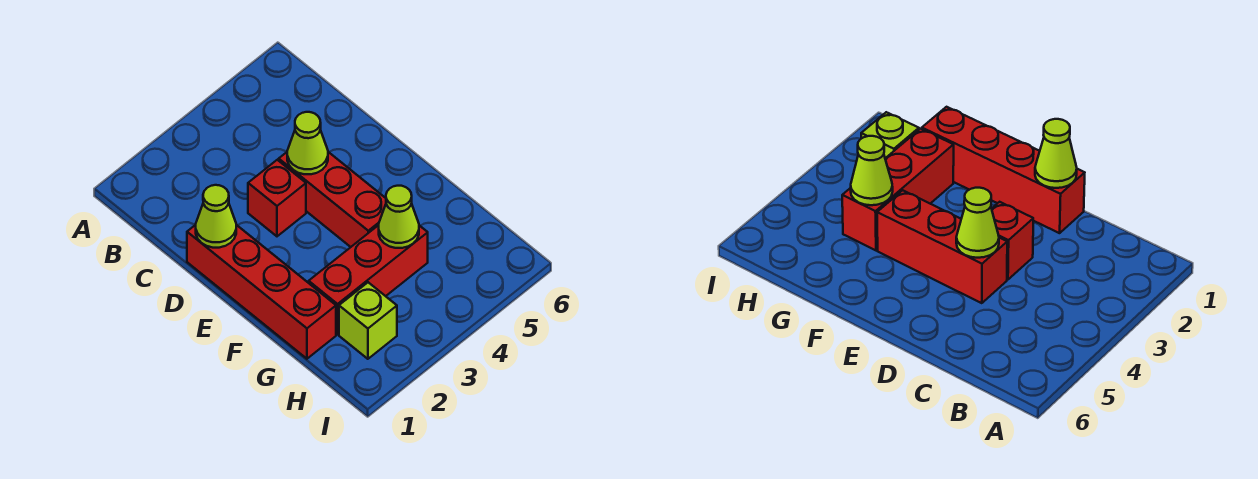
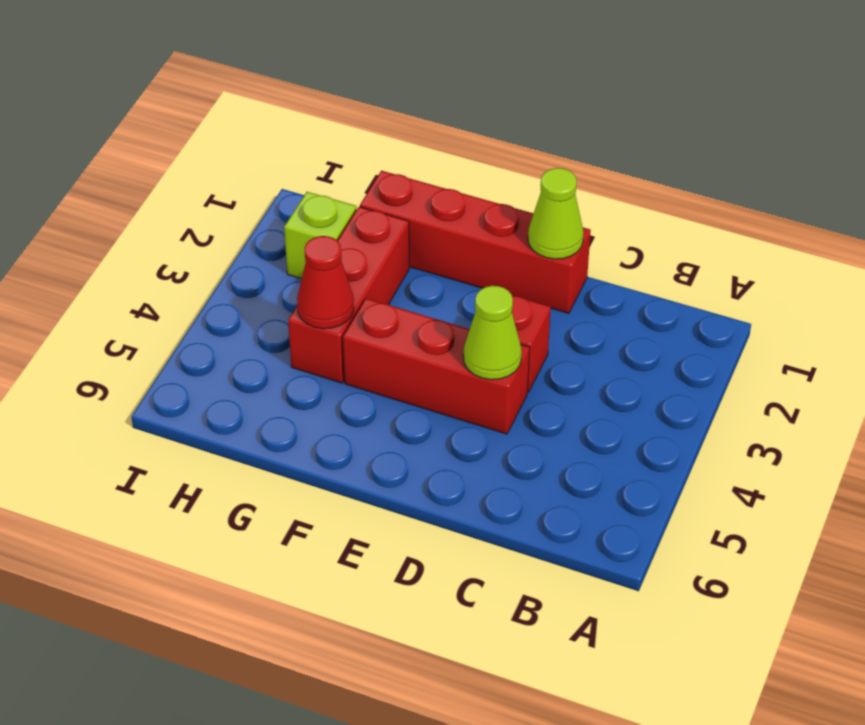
lime 1x1 cone [379,186,419,248] -> red 1x1 cone [297,236,354,329]

